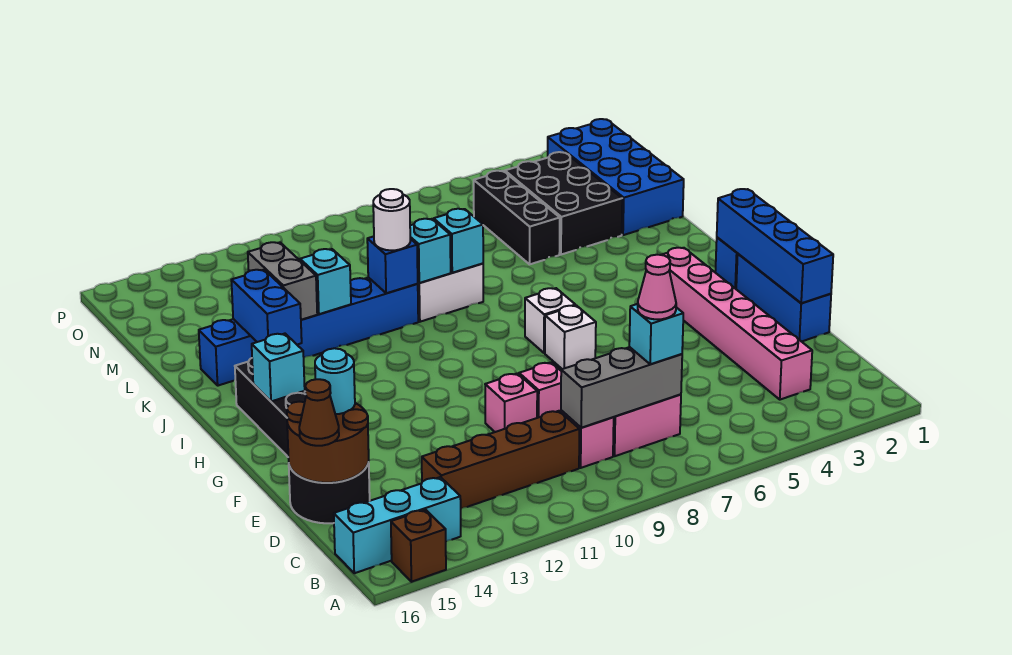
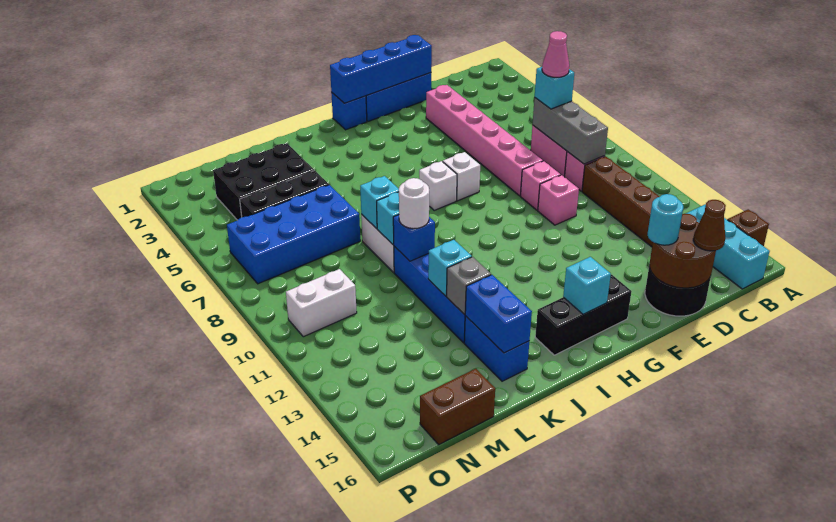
pink 1x6 brick [662,248,812,400] -> pink 1x6 brick turned to [426,85,543,196]
blue 1x2 brick [231,270,302,345] -> blue 1x2 brick turned to [465,275,532,353]
grey 1x2 brick [248,242,317,320] -> grey 1x1 brick [447,257,491,315]
blue 2x4 brick [548,119,684,235] -> blue 2x4 brick moved to [227,185,360,284]
none -> brown 1x2 brick [420,369,495,444]
none -> white 1x2 brick [286,269,357,337]

